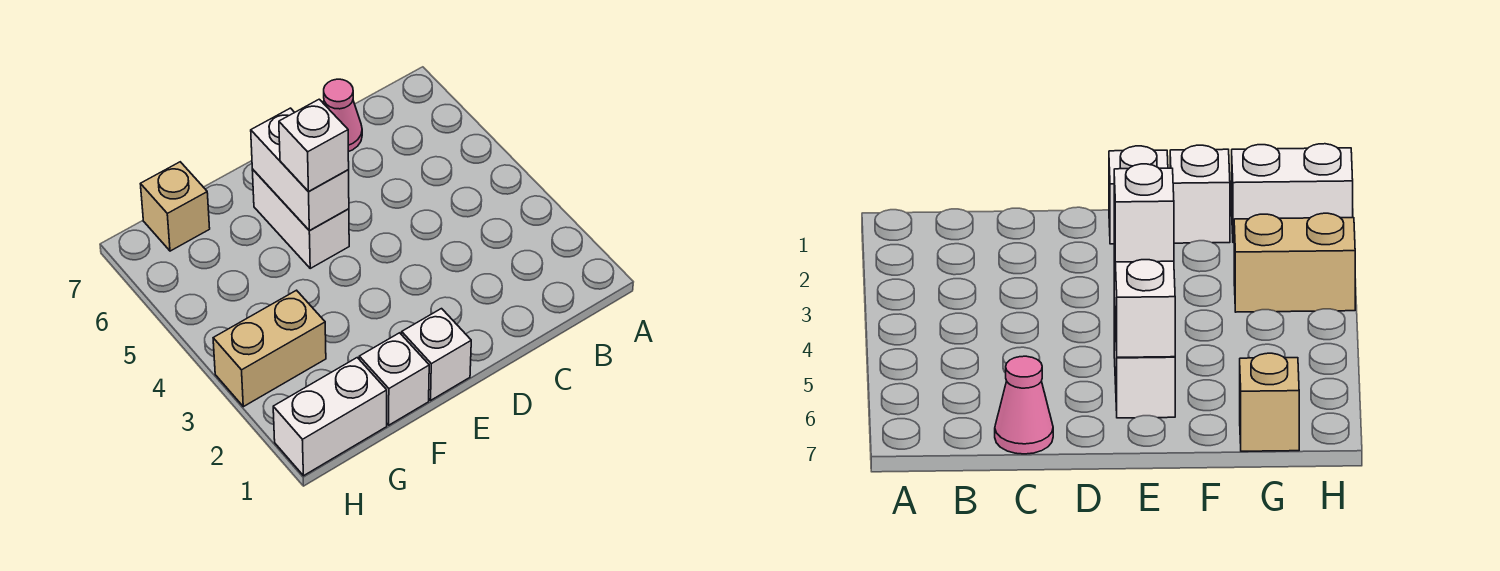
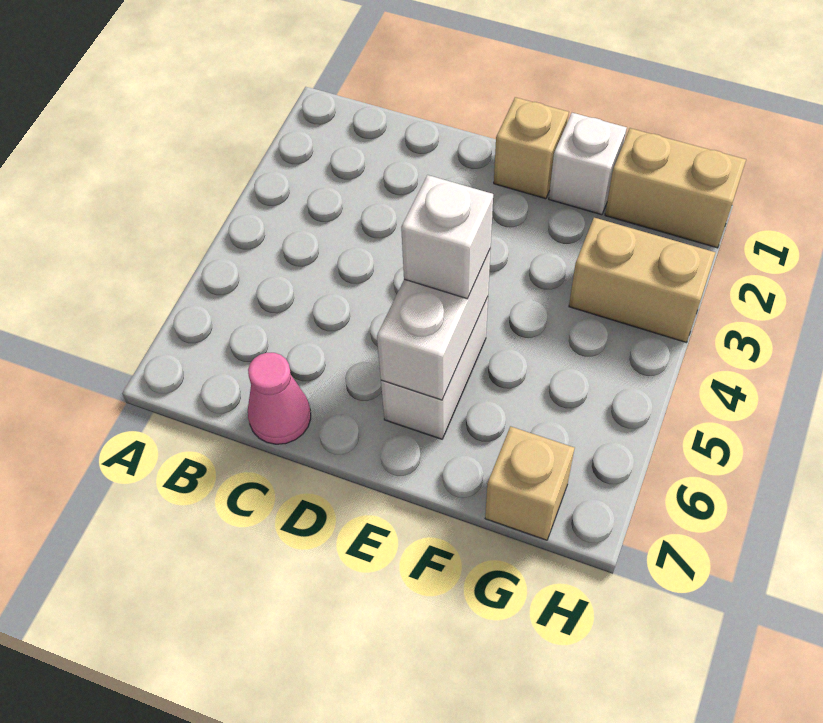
white 1x1 brick [402,309,471,400] -> tan 1x1 brick [494,97,569,199]
white 1x2 brick [273,358,387,476] -> tan 1x2 brick [605,128,746,248]

